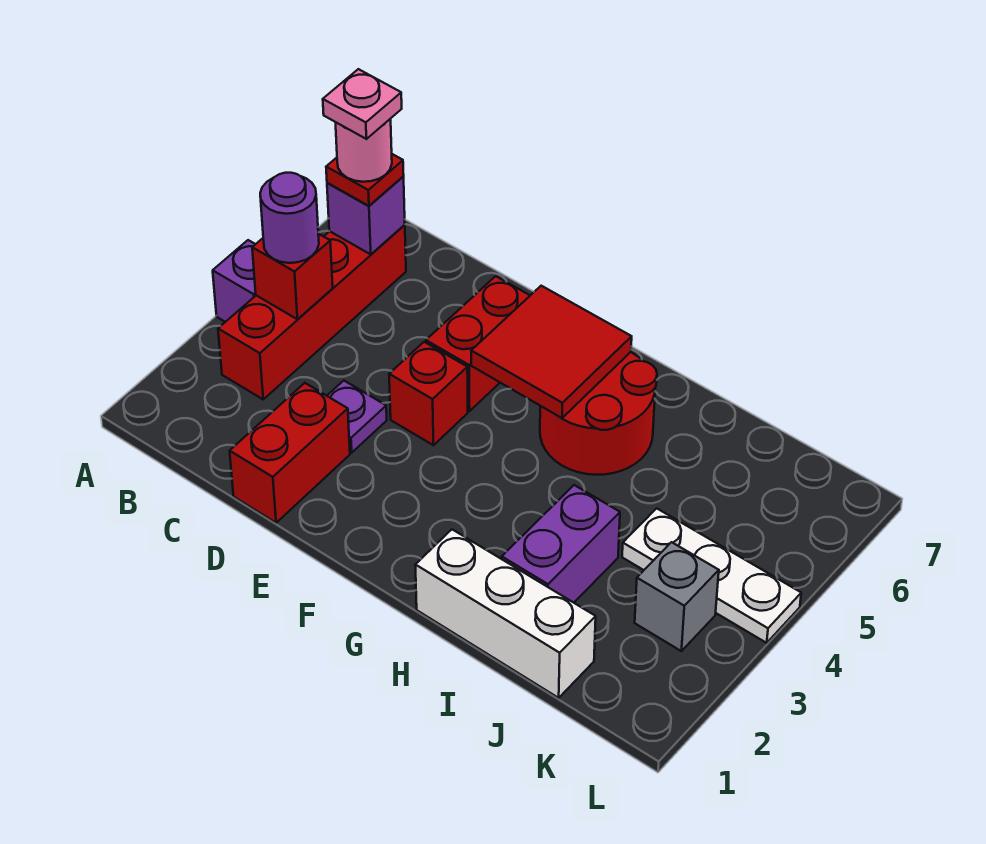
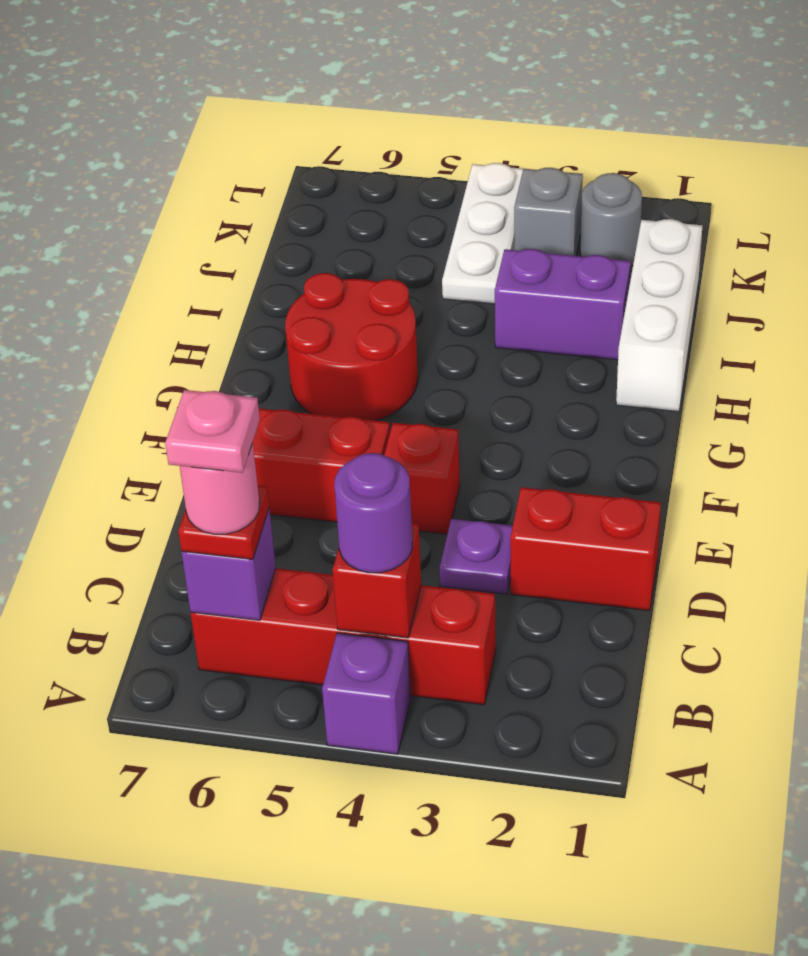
red 2x2 tile [471,286,632,418] -> none
none -> grey 1x1 round brick [580,173,642,267]

